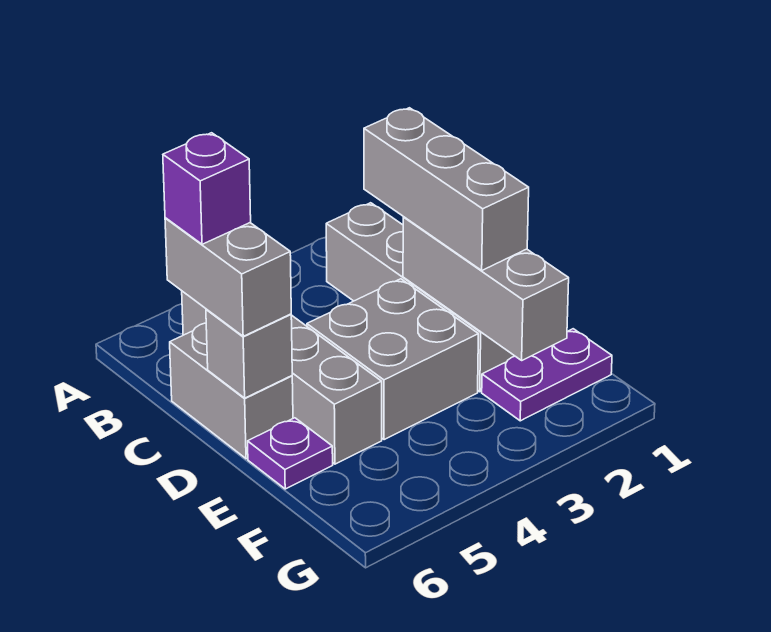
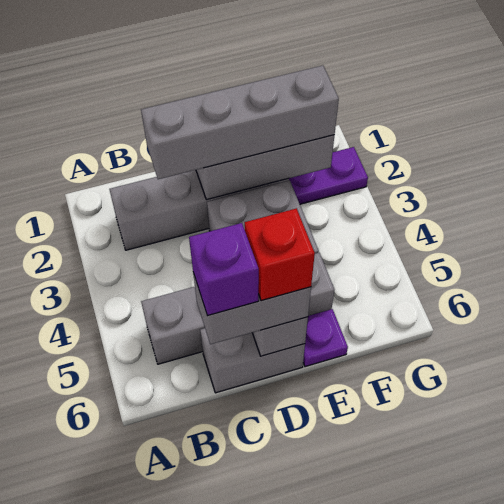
grey 1x3 brick [364,108,529,270] -> grey 1x4 brick [141,66,339,179]
none -> red 1x1 brick [245,208,315,301]
purple 1x2 plate [482,329,612,421] -> purple 1x2 plate turned to [289,147,368,204]

